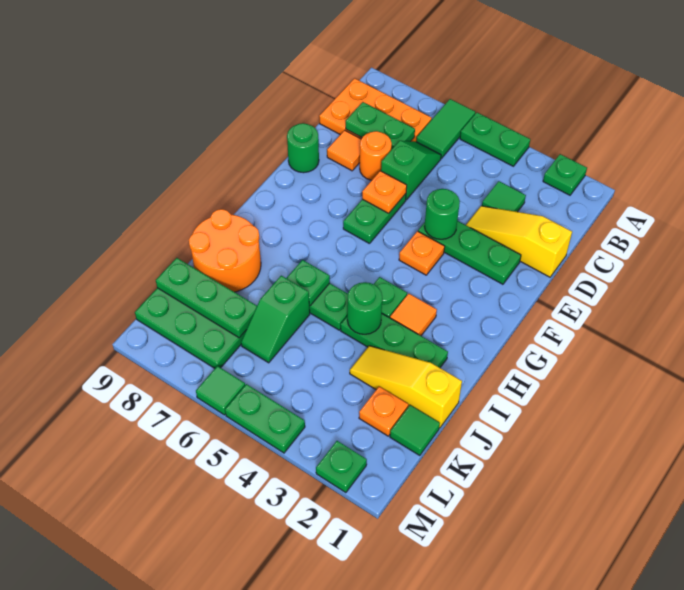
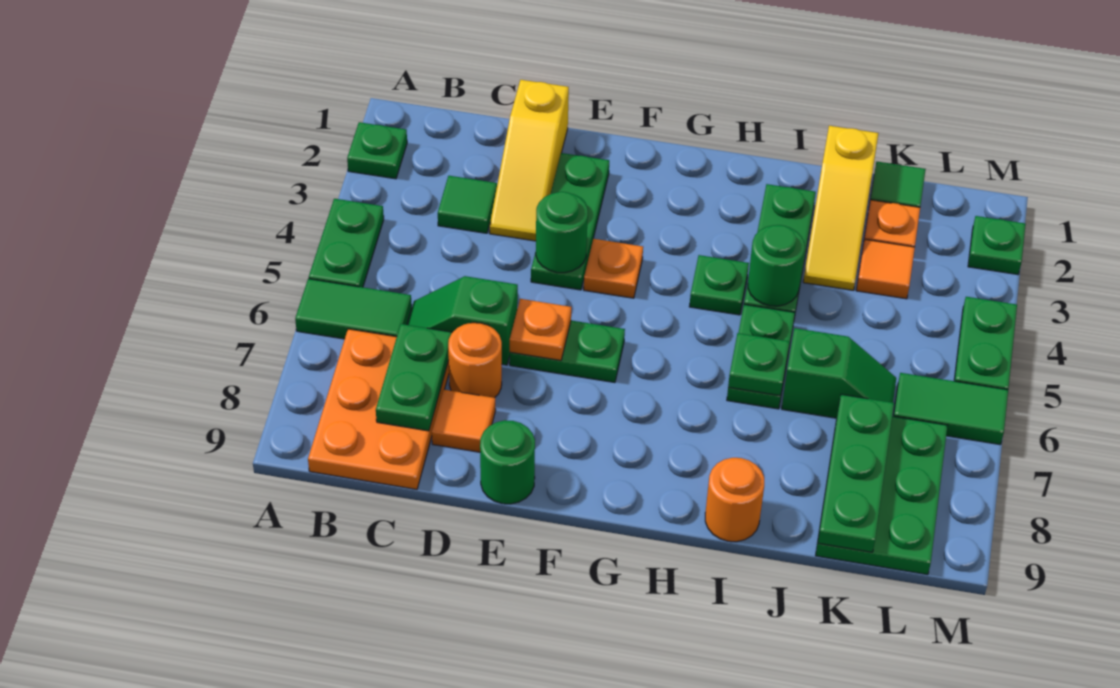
orange 1x1 tile [390,294,437,336] -> orange 1x1 tile moved to [856,239,915,299]
orange 2x2 round brick [189,209,261,292] -> orange 1x1 round brick [705,458,764,542]
green 1x1 tile [196,366,245,415] -> green 1x2 tile [894,373,1008,444]

